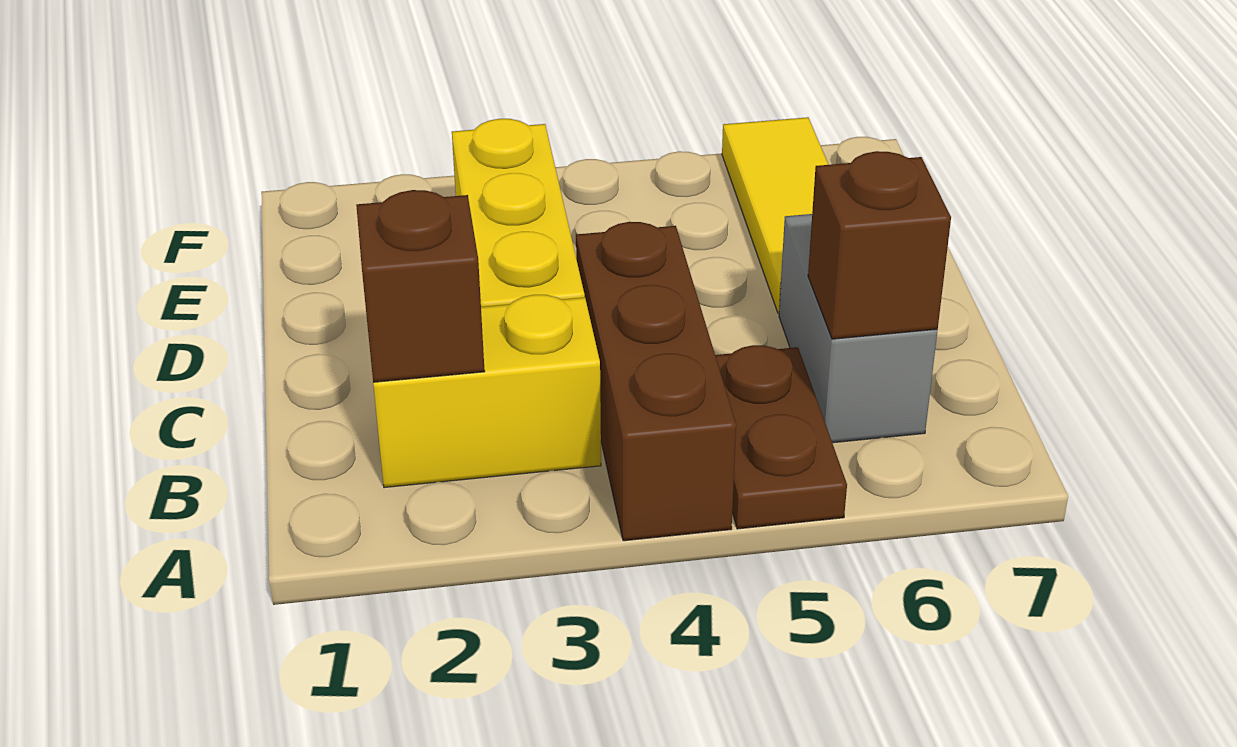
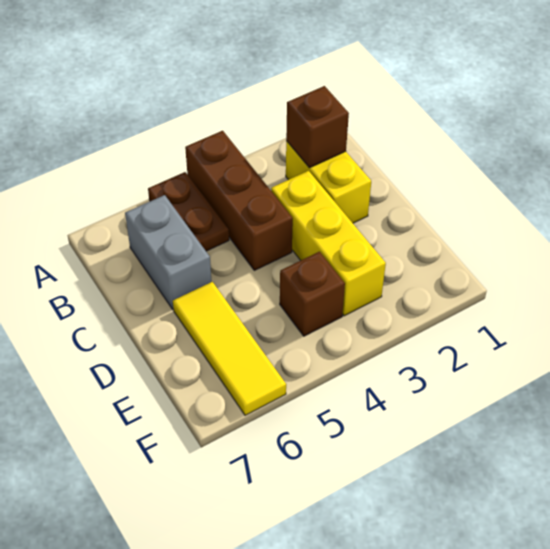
yellow 1x2 brick [373,295,601,488] -> yellow 1x2 brick turned to [286,141,371,223]
brown 1x1 brick [808,151,951,339] -> brown 1x1 brick moved to [280,252,345,336]

